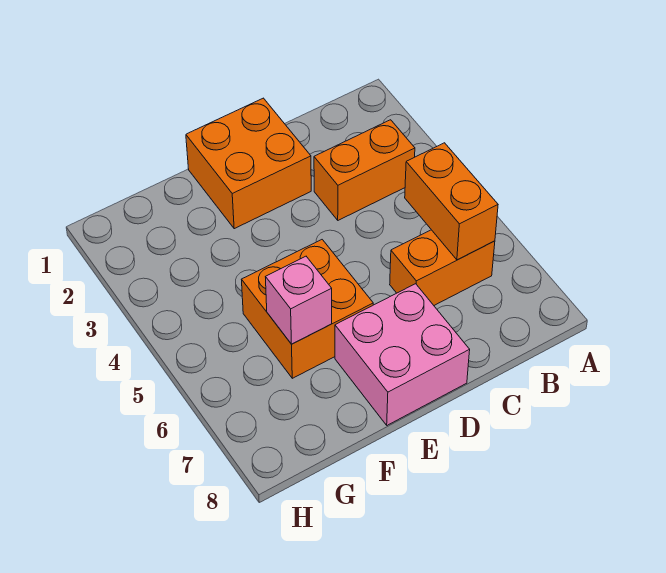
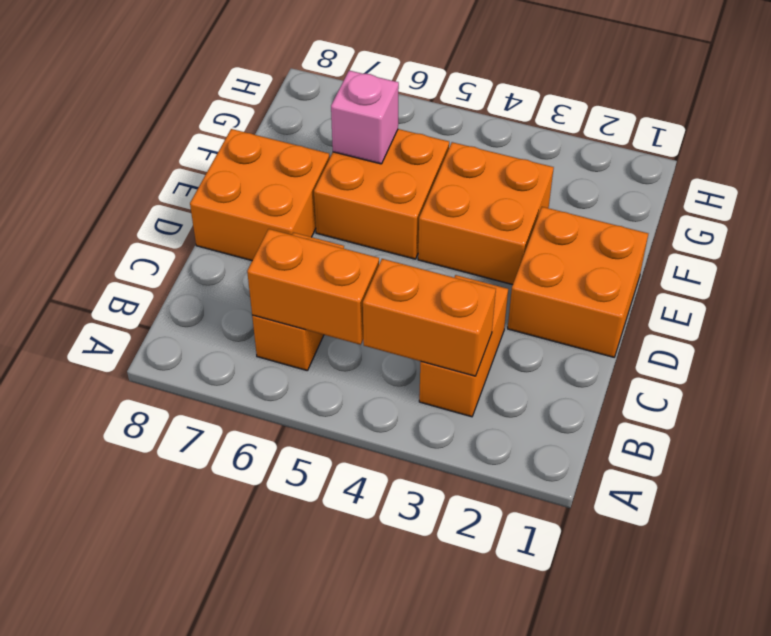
none -> orange 1x2 brick [363,259,496,376]
pink 2x2 brick [335,284,470,425] -> orange 2x2 brick [190,129,330,261]
none -> orange 2x2 brick [418,142,554,285]

